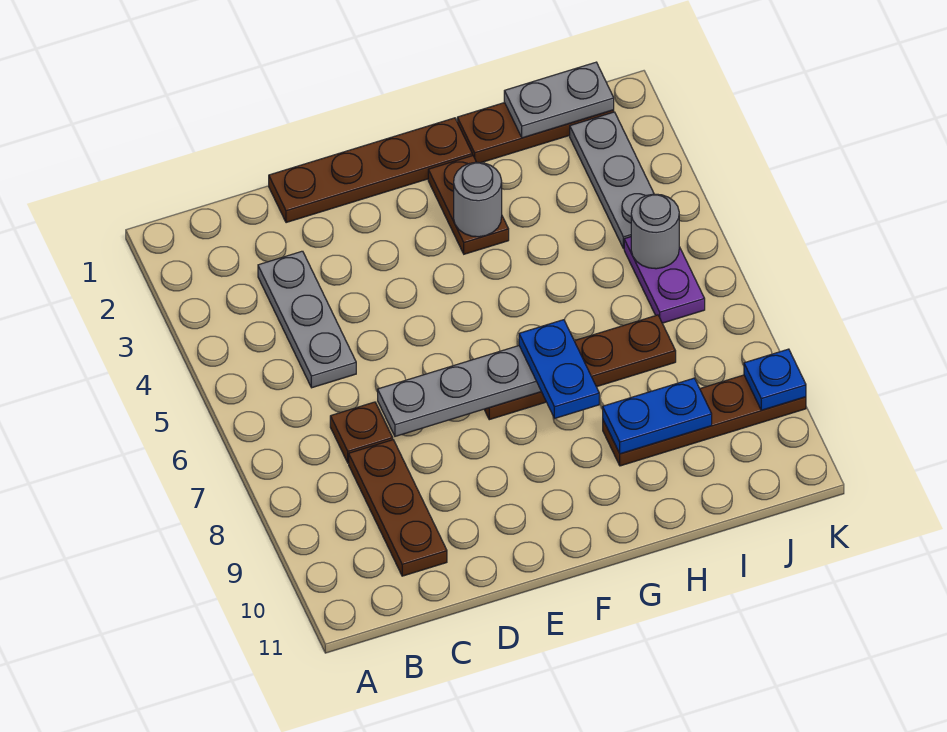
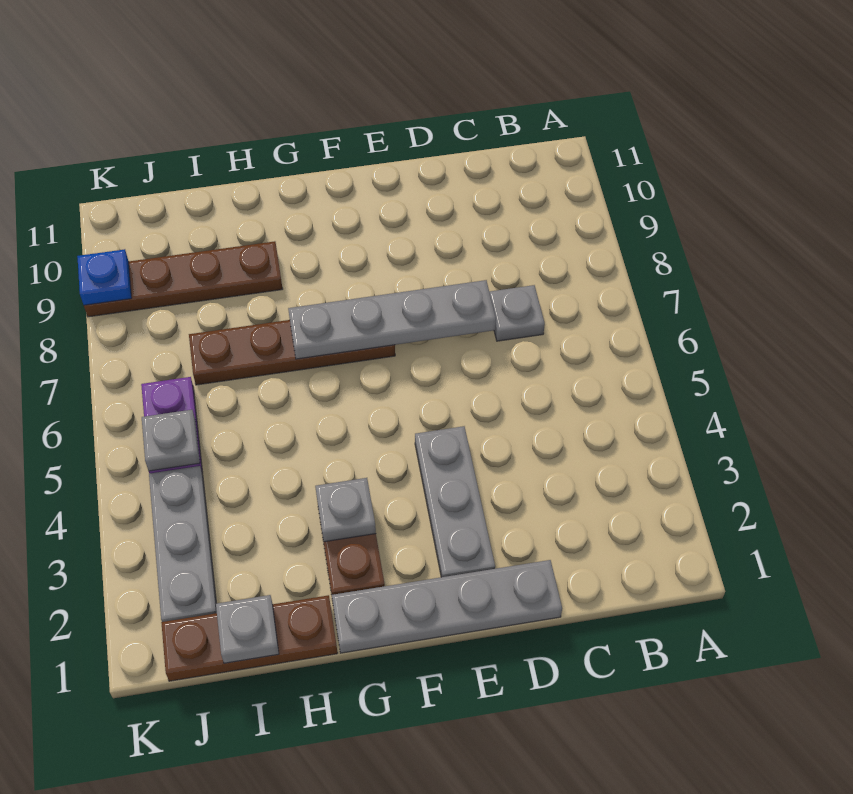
grey 1x3 plate [258,251,356,388] -> grey 1x3 plate moved to [415,426,495,577]
brown 1x1 plate [330,402,393,463] -> grey 1x1 plate [489,285,545,341]
brown 1x3 plate [349,440,447,576] -> none
brown 1x4 plate [269,118,472,223] -> grey 1x4 plate [332,560,562,653]
grey 1x1 round brick [454,162,502,237] -> grey 1x1 plate [315,478,376,542]
blue 1x2 plate [519,320,599,418] -> none
blue 1x2 plate [603,378,712,454] -> none
grey 1x2 plate [504,62,614,138] -> grey 1x1 plate [216,595,279,663]
grey 1x1 round brick [631,194,679,269] -> grey 1x1 plate [142,410,200,471]

